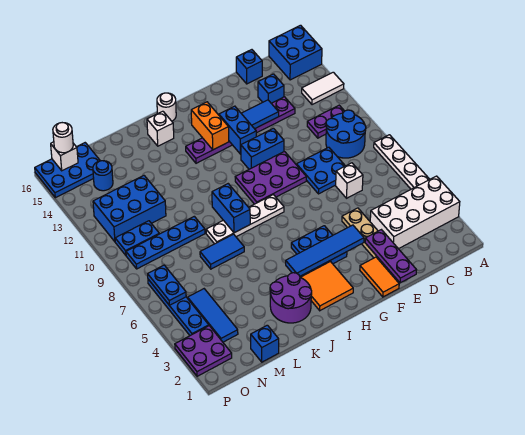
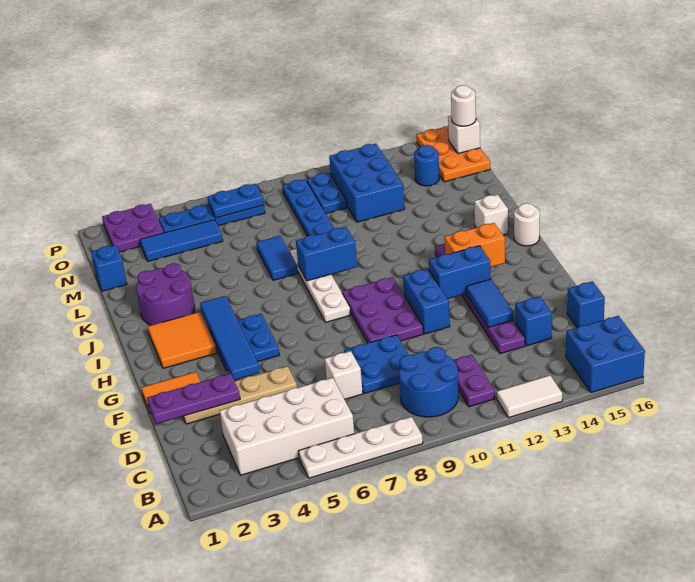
white 2x4 brick [370,176,460,249] -> white 2x4 brick turned to [220,378,354,475]
white 1x2 tile [302,72,344,105] -> white 1x2 tile turned to [497,375,562,418]
blue 2x3 plate [35,143,100,198] -> orange 2x3 plate [416,126,490,182]

